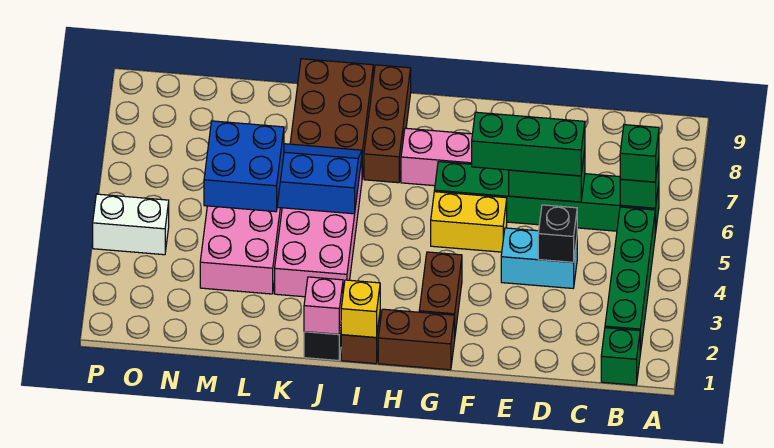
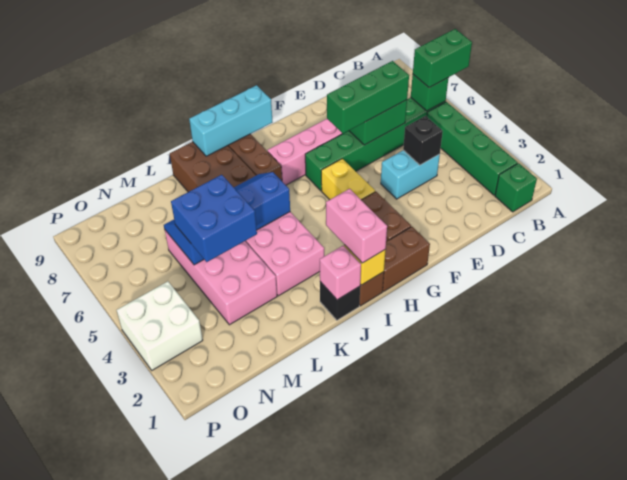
green 1x1 brick [620,125,659,182] -> green 1x2 brick [413,29,472,88]
yellow 1x2 brick [431,192,507,252] -> yellow 1x2 brick turned to [321,159,375,200]
none -> cyan 1x3 brick [189,85,272,156]
none -> pink 1x2 brick [326,189,387,263]
white 1x2 brick [93,194,169,255] -> white 2x2 brick [117,281,203,370]

